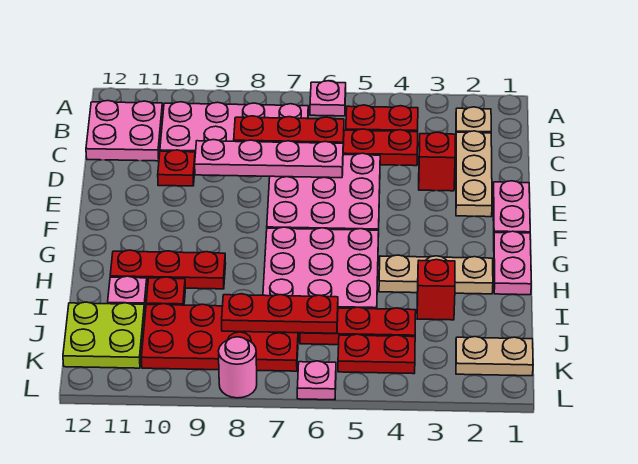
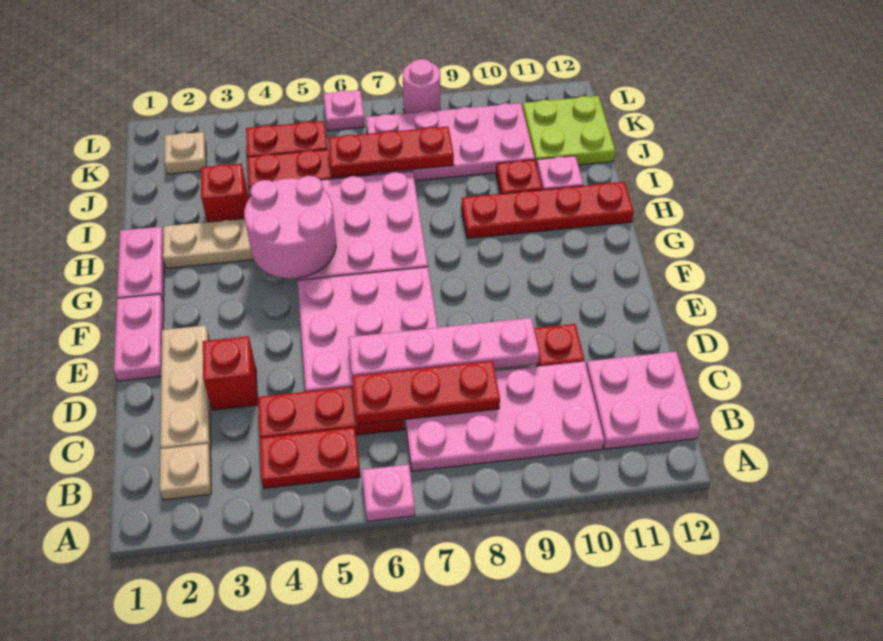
none -> pink 2x2 round brick [244,176,336,279]
red 1x3 plate [110,250,226,289] -> red 1x4 plate [461,182,634,238]
red 2x4 plate [141,304,299,371] -> pink 2x4 plate [366,103,535,181]
tan 1x2 plate [456,337,533,376] -> tan 1x1 plate [164,132,206,174]

